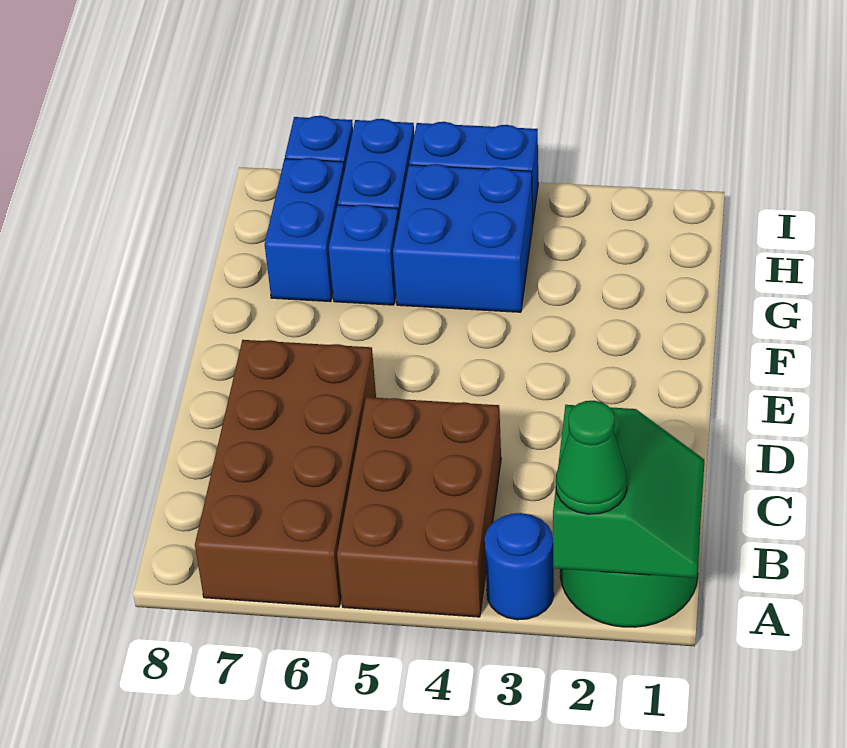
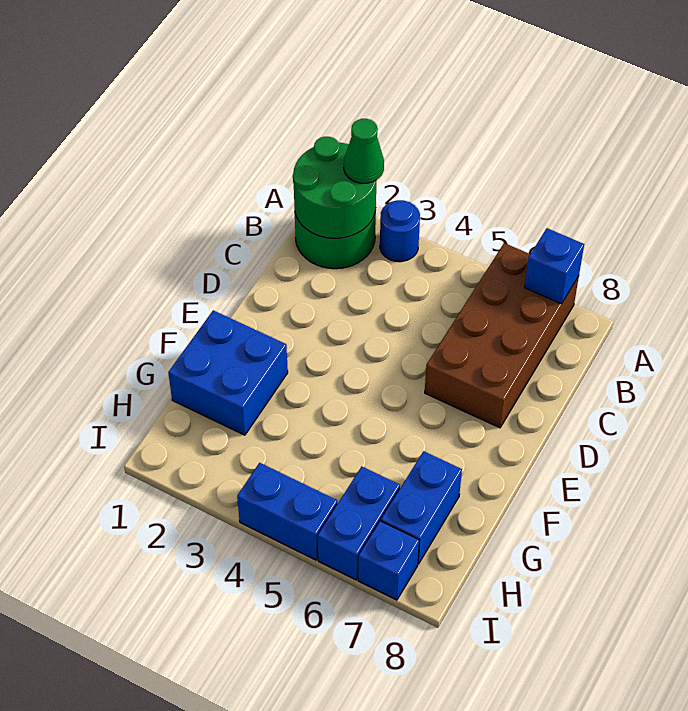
green 2x2 slope [553,405,704,578] -> green 2x2 round brick [293,137,376,238]
brown 2x3 brick [337,397,501,617] -> none
blue 2x2 brick [393,164,533,312] -> blue 2x2 brick moved to [168,310,288,435]
blue 1x1 brick [329,204,399,305] -> blue 1x1 brick moved to [525,228,584,304]

